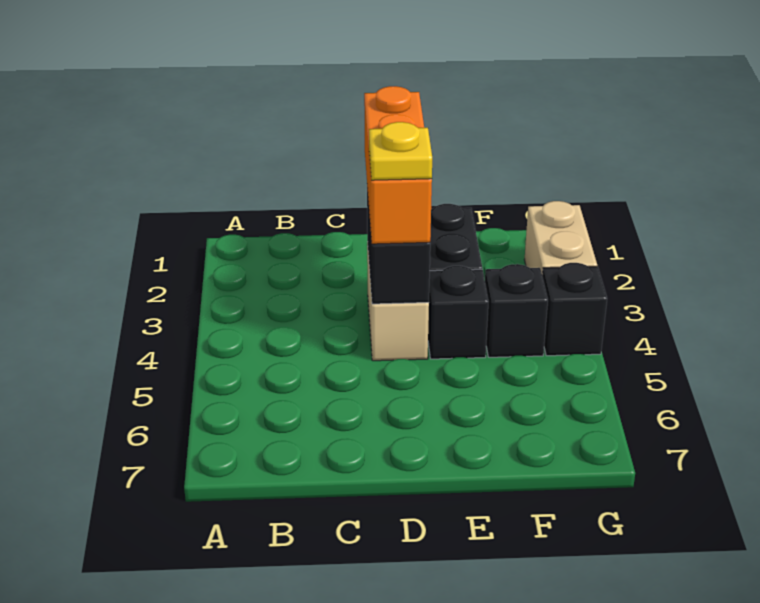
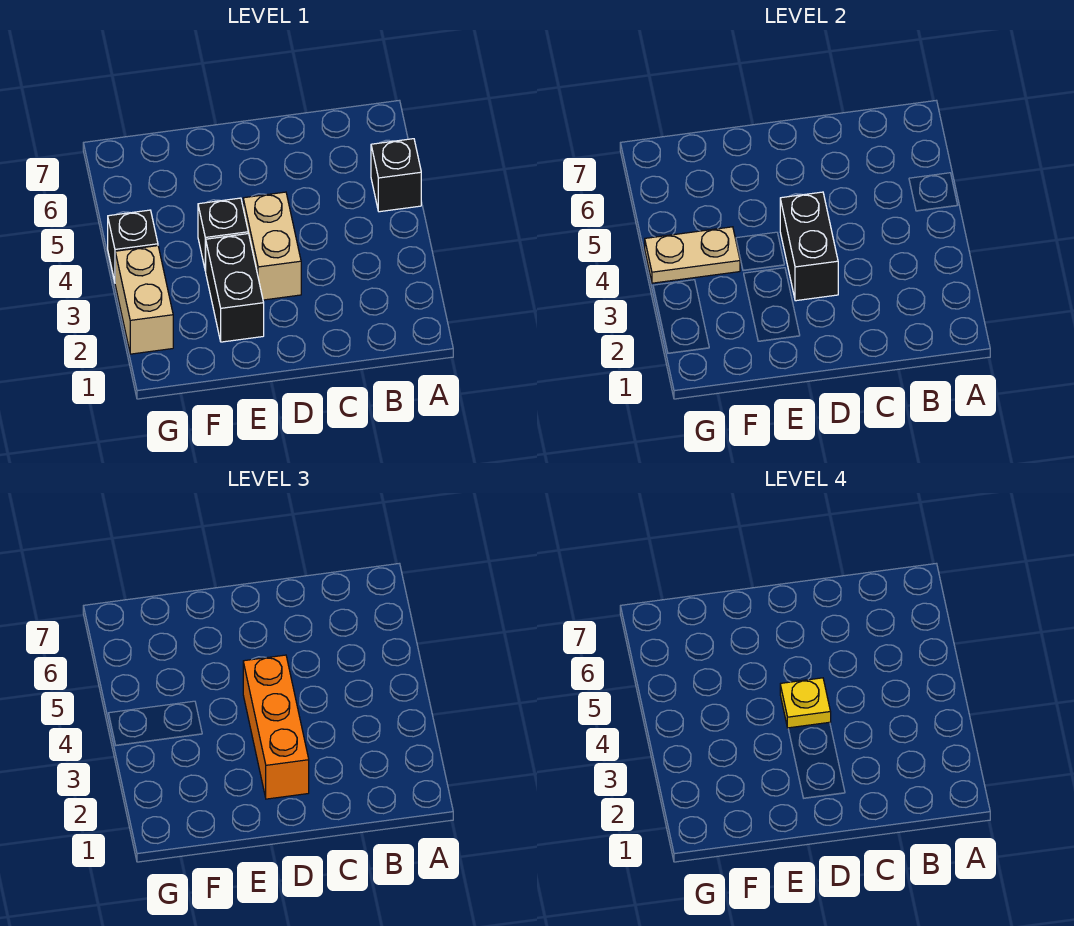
black 1x1 brick [485,264,548,357] -> black 1x1 brick moved to [371,139,421,212]
none -> tan 1x2 plate [645,227,740,283]

